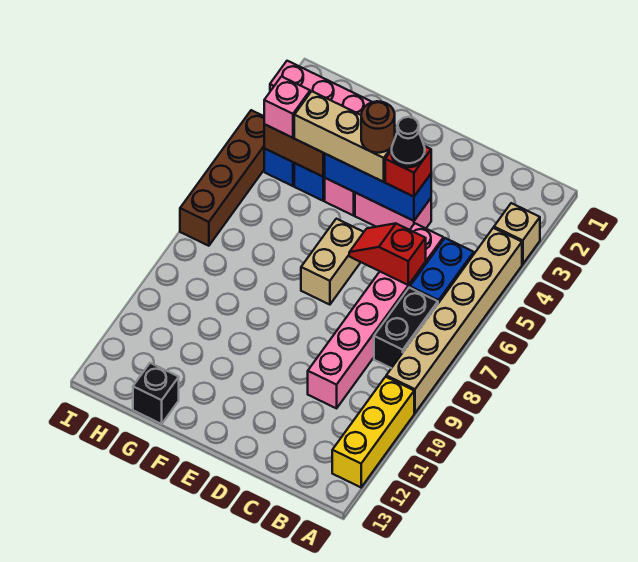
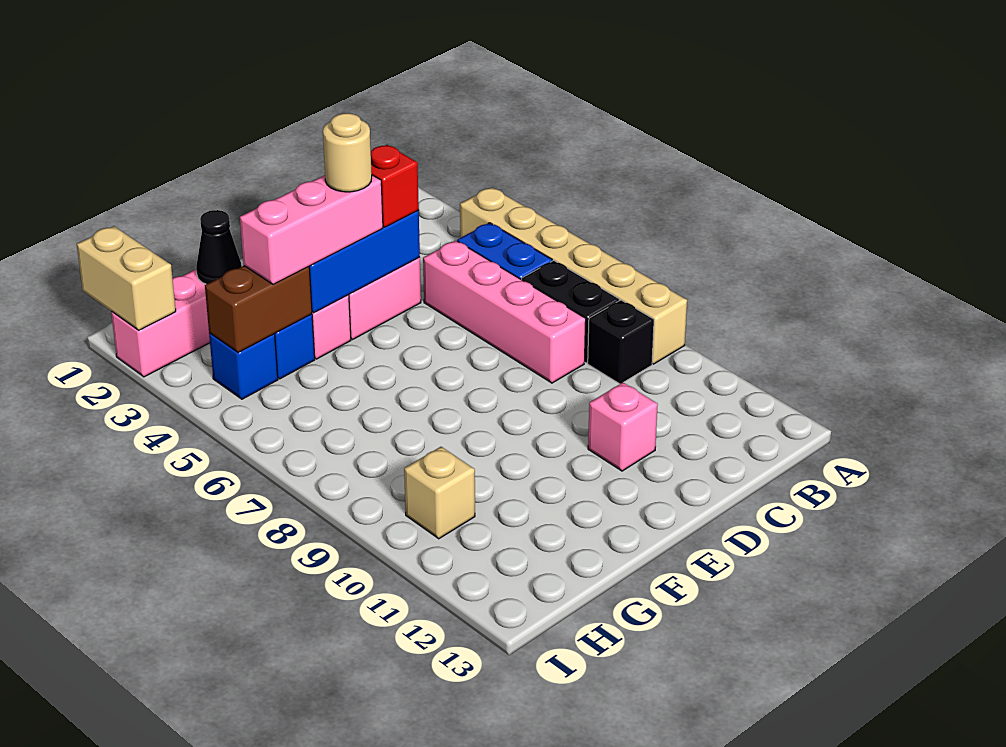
tan 1x1 brick [494,203,540,264] -> tan 1x1 brick moved to [404,447,475,539]
yellow 1x3 brick [332,377,414,487] -> none
pink 1x6 brick [308,223,443,408] -> pink 1x4 brick [423,240,586,383]
red 1x2 slope [349,223,426,285] -> none
black 1x1 cone [392,117,425,167] -> black 1x1 cone moved to [196,210,242,284]
tan 1x3 brick [294,91,397,182] -> pink 1x3 brick [240,175,383,284]
brown 1x1 round brick [361,101,395,153] -> tan 1x1 round brick [323,113,372,192]
tan 1x2 brick [301,219,364,305] -> tan 1x2 brick moved to [77,226,176,330]
black 1x1 brick [133,363,179,424] -> black 1x1 brick moved to [588,300,654,384]
pink 1x1 brick [264,77,310,138] -> pink 1x1 brick moved to [588,383,658,471]
brown 1x4 brick [180,110,264,246] -> none

